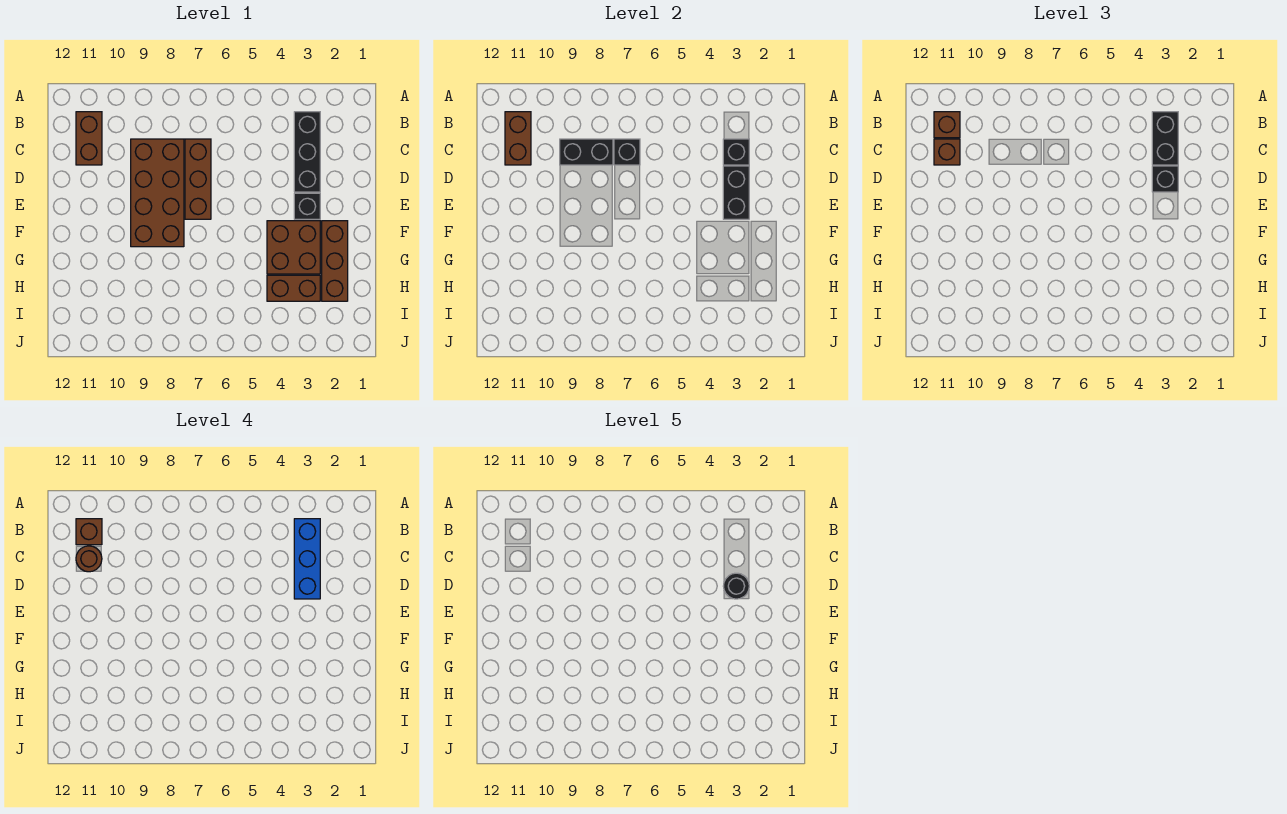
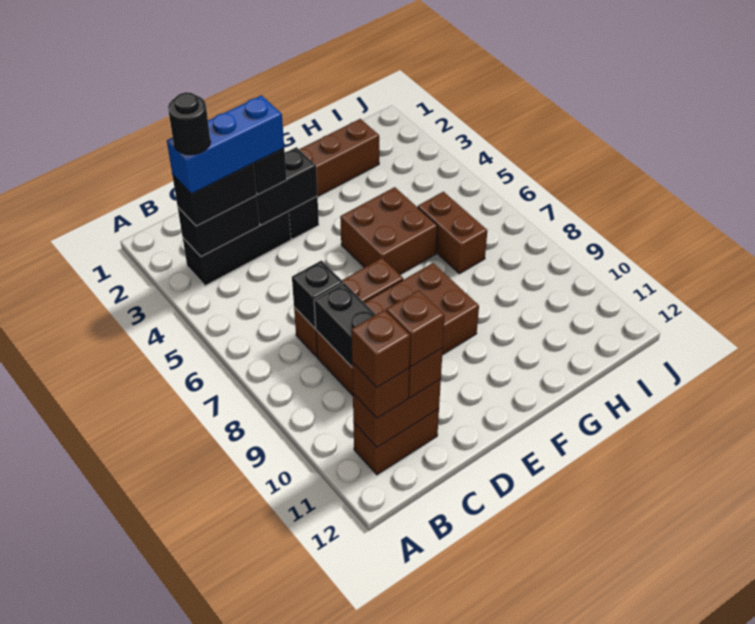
black 1x1 brick [723,139,749,165] -> black 1x2 brick [178,196,260,257]
brown 1x1 round brick [76,546,102,572] -> brown 1x1 brick [386,290,445,367]
black 1x1 round brick [723,573,749,599] -> black 1x1 round brick moved to [168,92,211,155]
brown 2x2 brick [267,221,320,274] -> brown 2x2 brick moved to [340,187,437,275]
brown 1x2 brick [267,275,320,301] -> brown 1x2 brick moved to [418,192,487,274]

